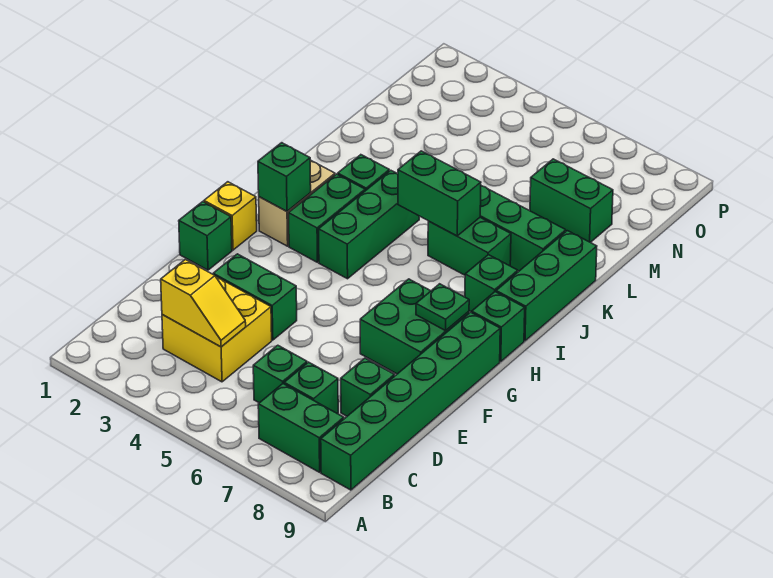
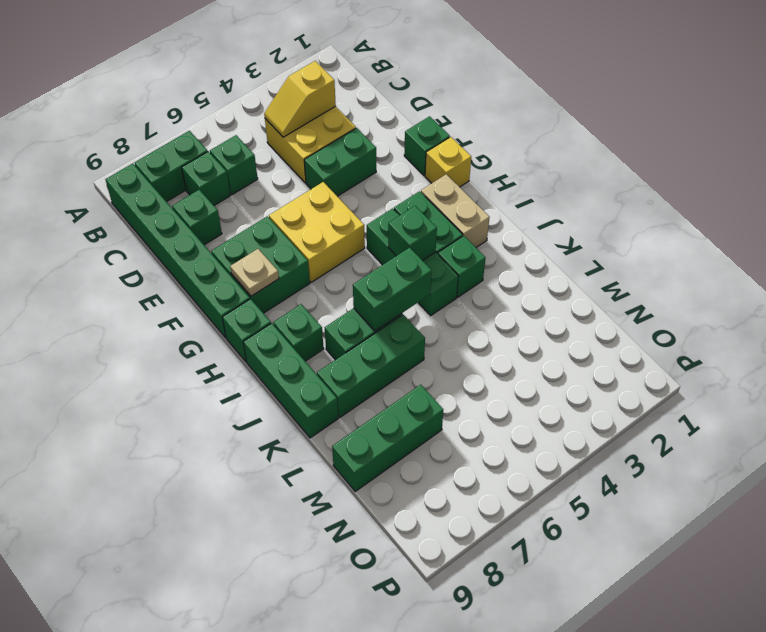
none -> yellow 2x2 brick [269,182,365,282]
green 1x1 plate [416,284,469,331] -> tan 1x1 plate [230,249,279,296]
green 1x1 brick [258,143,311,211] -> green 1x1 brick moved to [388,206,437,261]
green 1x2 brick [530,159,613,242] -> green 1x3 brick [332,385,443,491]

